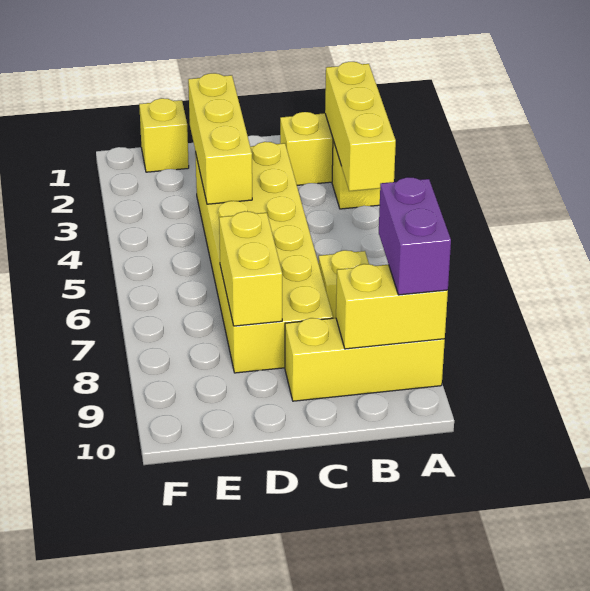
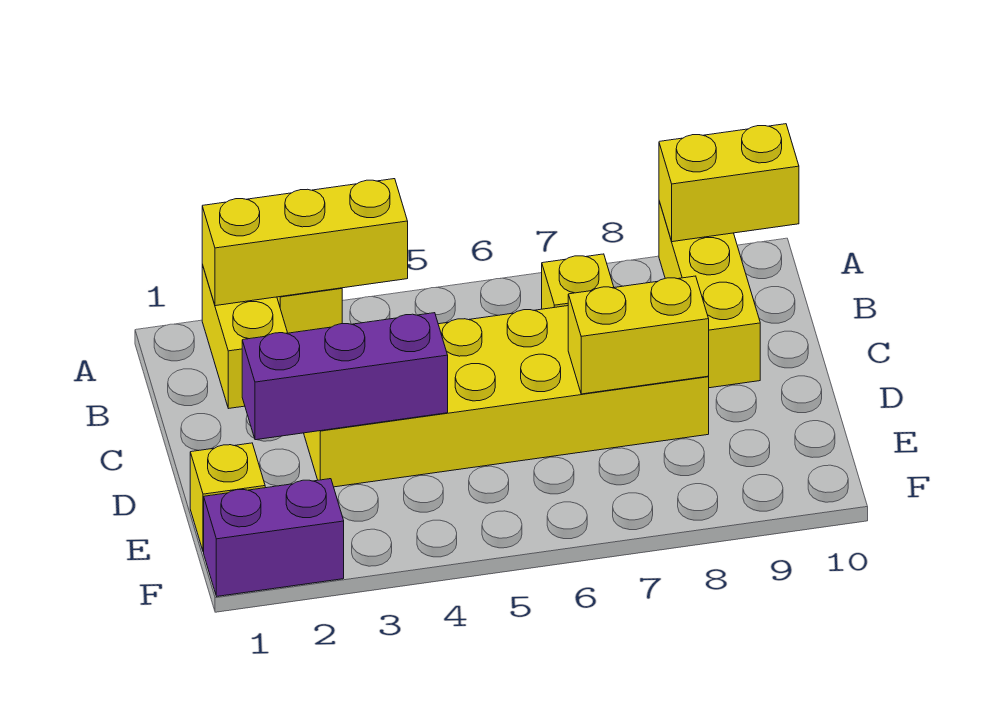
purple 1x2 brick [379,177,451,295] -> purple 1x2 brick moved to [204,479,344,596]
yellow 1x2 brick [336,264,448,349] -> yellow 1x2 brick turned to [659,124,799,242]
yellow 1x3 brick [188,73,252,204] -> purple 1x3 brick [242,313,448,440]

